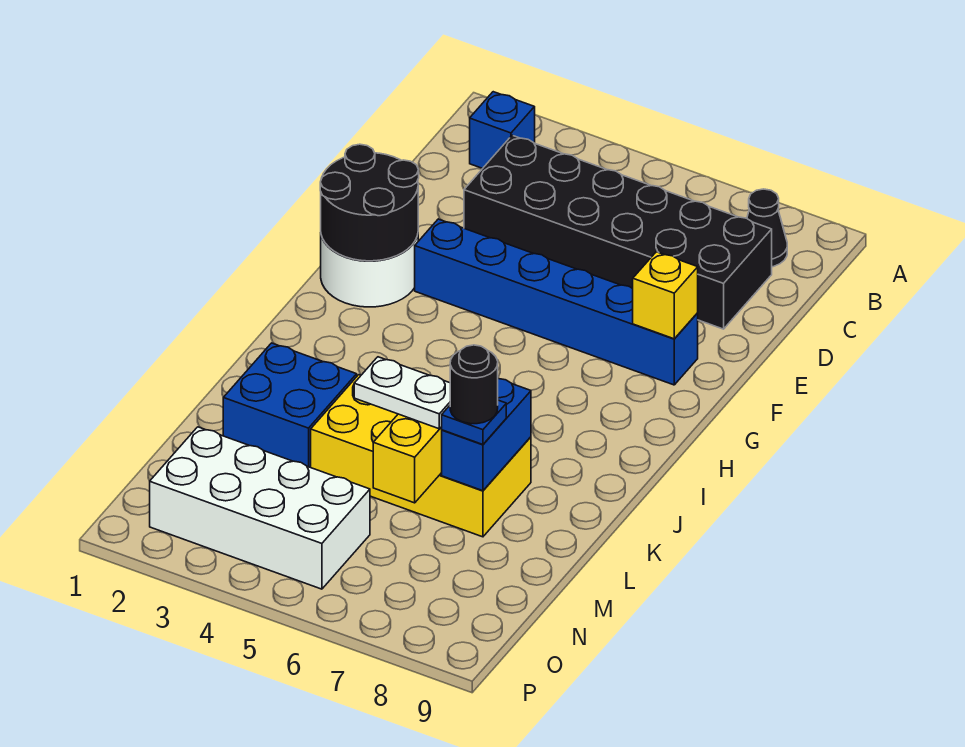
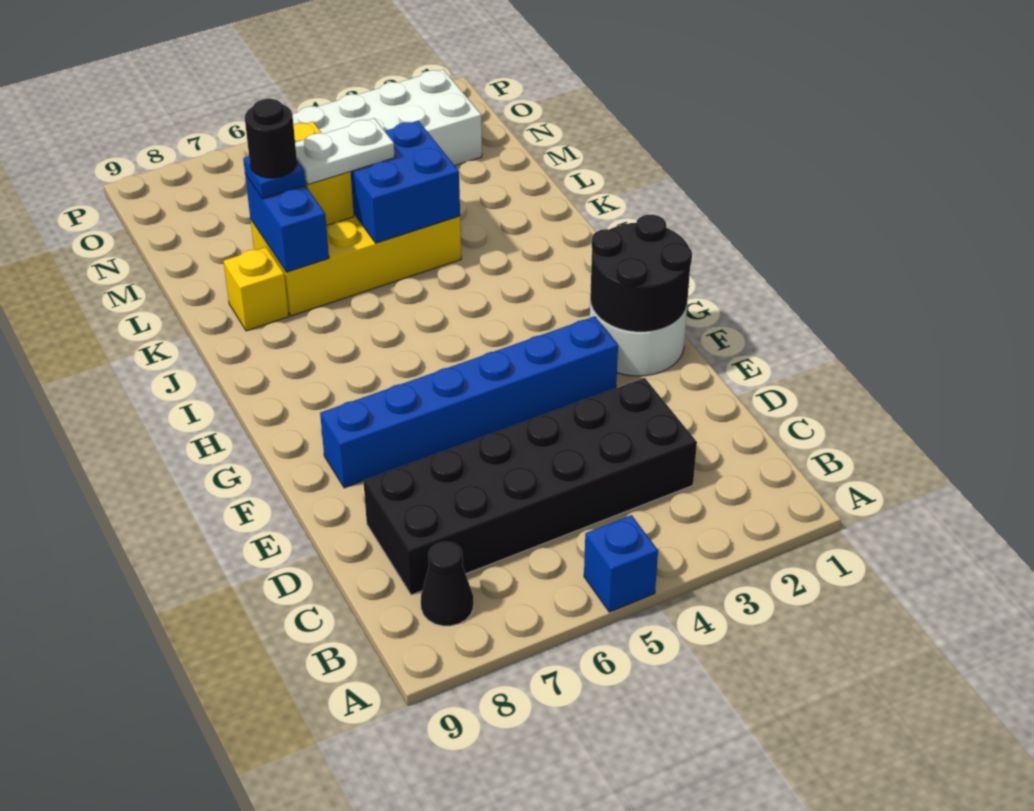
blue 1x1 brick [470,92,535,168] -> blue 1x1 brick moved to [584,515,658,612]
yellow 1x1 brick [633,252,698,339] -> yellow 1x1 brick moved to [223,247,289,331]
blue 2x2 brick [223,343,357,467] -> blue 2x2 brick moved to [351,121,460,243]

